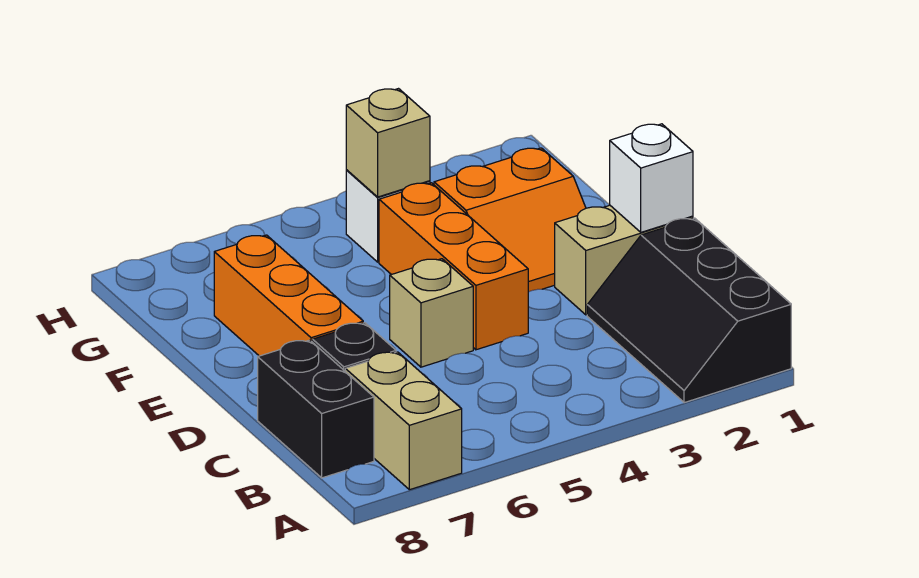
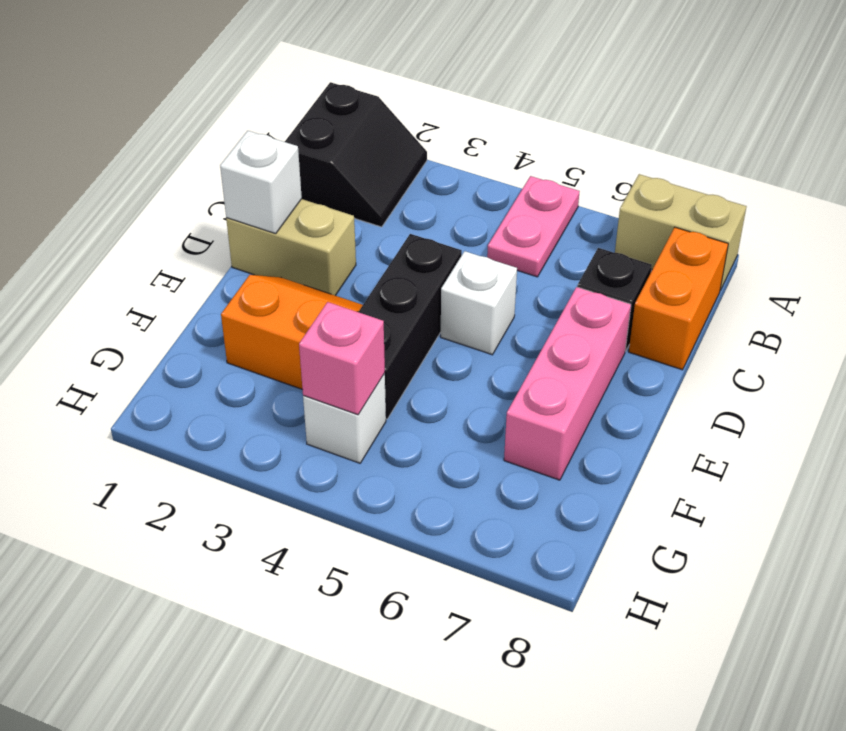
black 2x3 slope [587,218,791,403] -> black 2x2 slope [285,82,427,227]
none -> pink 1x2 plate [487,176,580,277]
tan 1x2 brick [345,352,462,490] -> tan 1x2 brick turned to [615,174,747,290]
black 1x2 brick [258,340,374,478] -> orange 1x2 brick [629,227,728,370]
orange 1x3 brick [379,183,528,350] -> black 1x3 brick [359,234,462,419]
tan 1x1 brick [390,259,473,367] -> white 1x1 brick [441,251,517,355]
orange 1x3 brick [214,235,363,356] -> pink 1x3 brick [504,287,631,480]
tan 1x1 brick [346,89,430,197] -> pink 1x1 brick [299,302,385,415]

